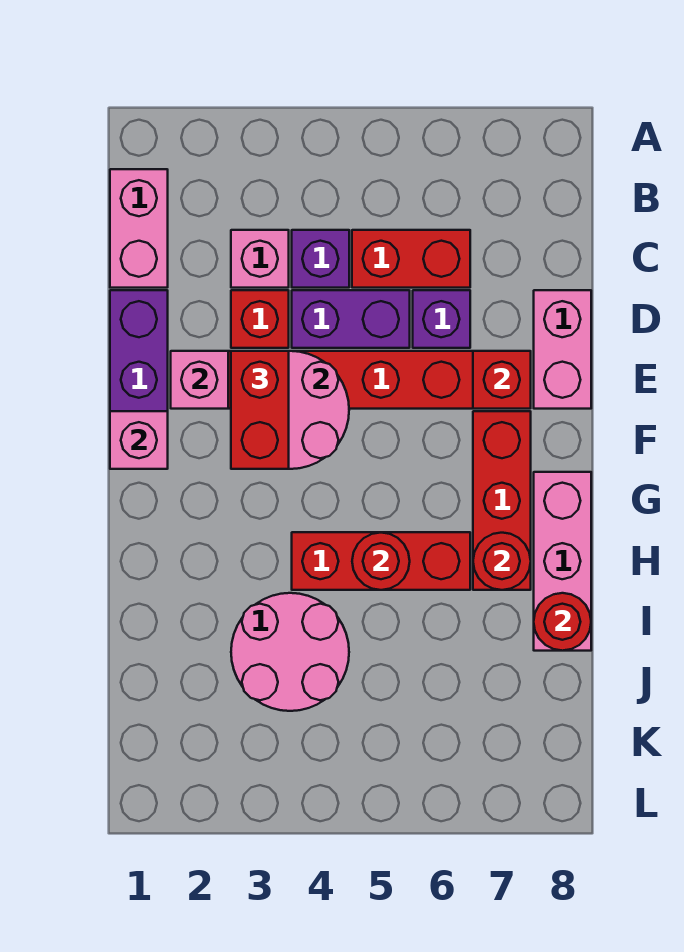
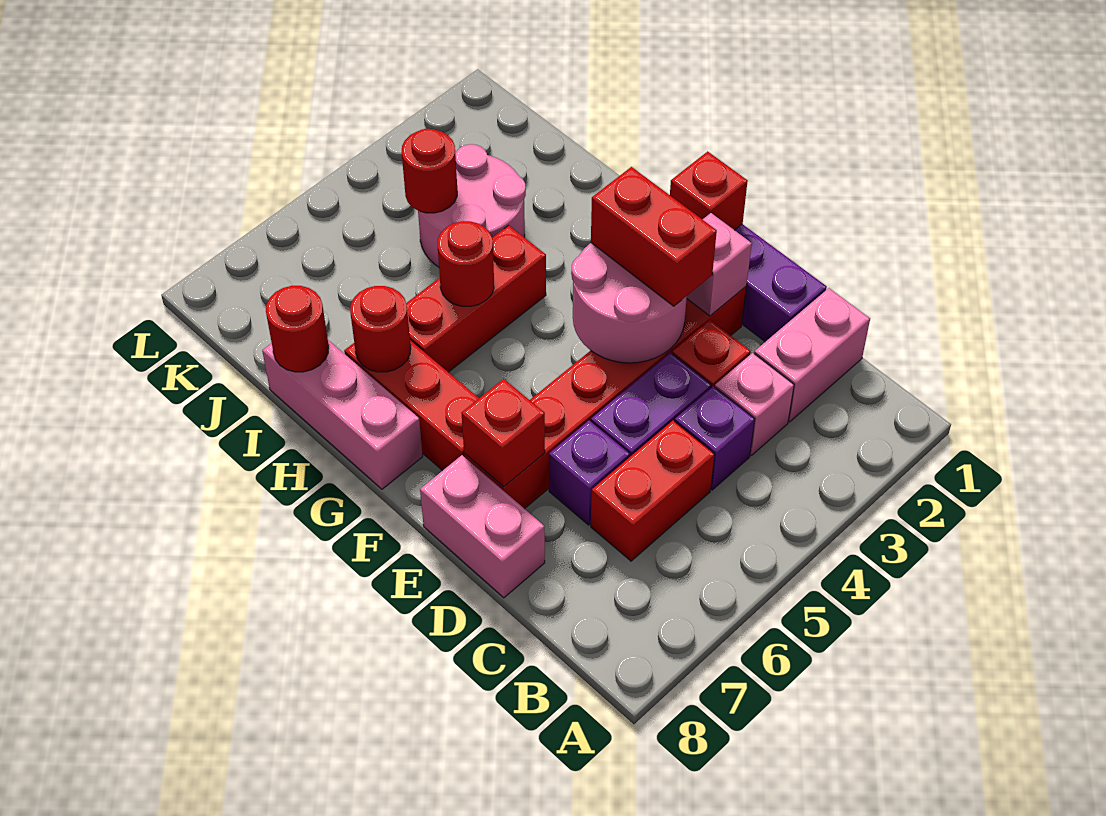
pink 1x2 brick [110,169,168,288] -> pink 1x2 brick turned to [754,288,870,422]
pink 1x1 brick [110,411,168,469] -> red 1x1 brick [670,151,748,230]
none -> red 1x1 round brick [402,129,457,213]

